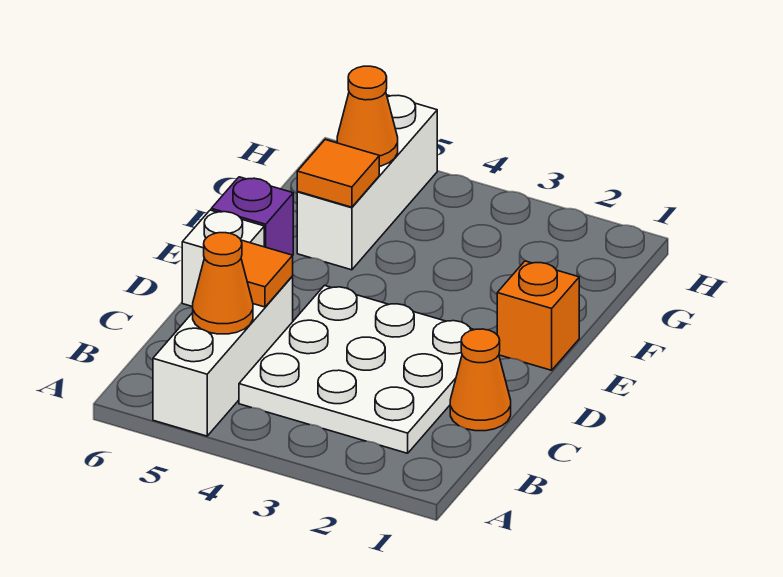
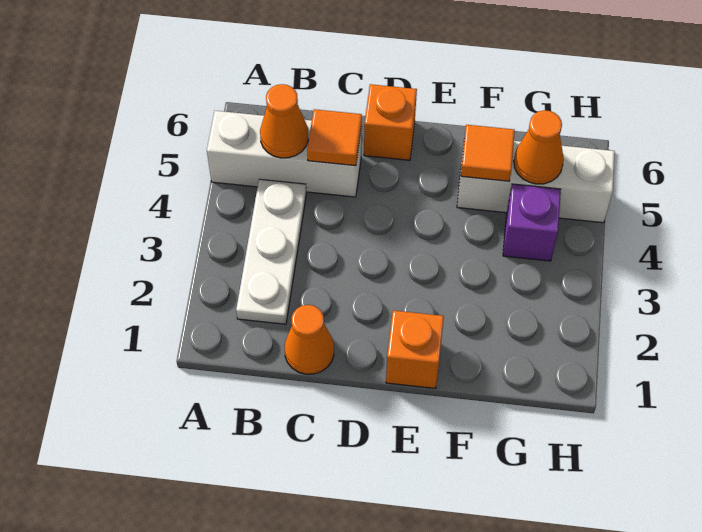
white 3x3 plate [239,286,474,453] -> white 1x3 plate [236,179,306,324]
white 1x1 brick [182,210,264,307] -> orange 1x1 brick [364,84,417,160]
purple 1x1 brick [211,177,293,255] -> purple 1x1 brick moved to [503,184,561,261]

